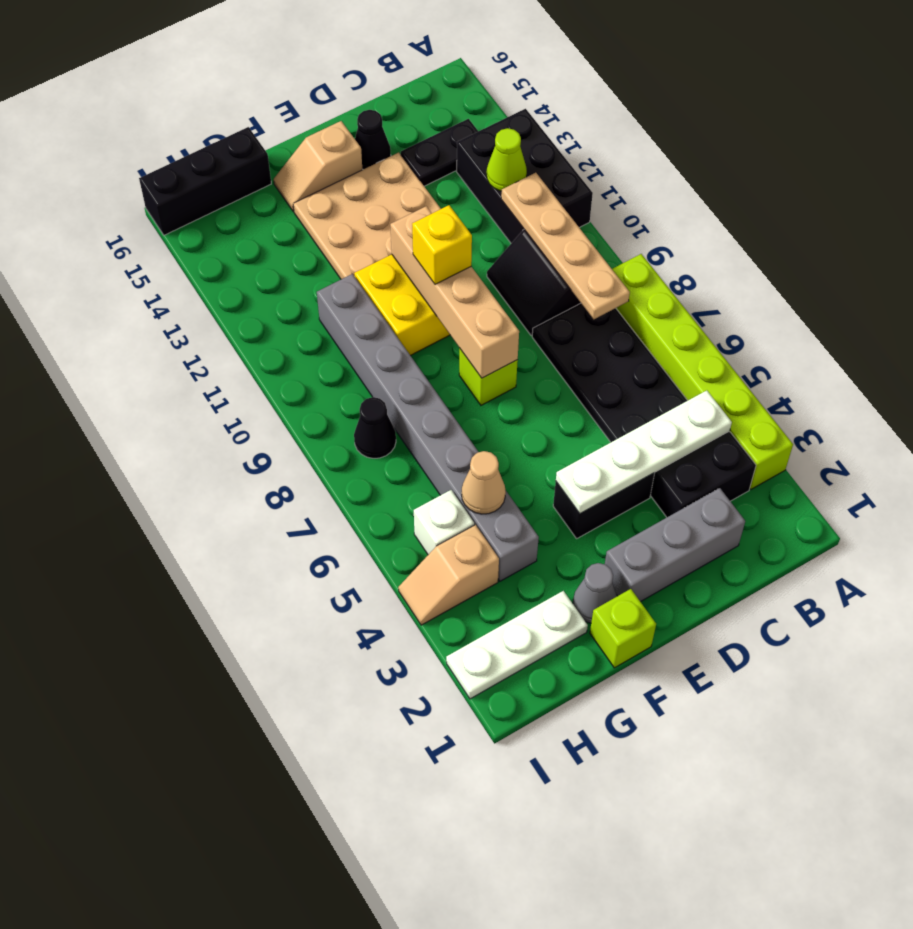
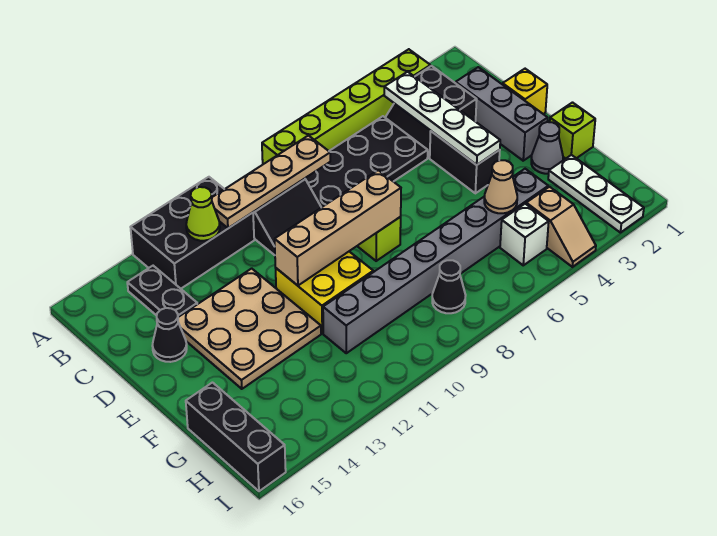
yellow 1x1 brick [412,205,472,284] -> yellow 1x1 brick moved to [503,69,547,114]
tan 1x2 slope [274,121,362,211] -> none

